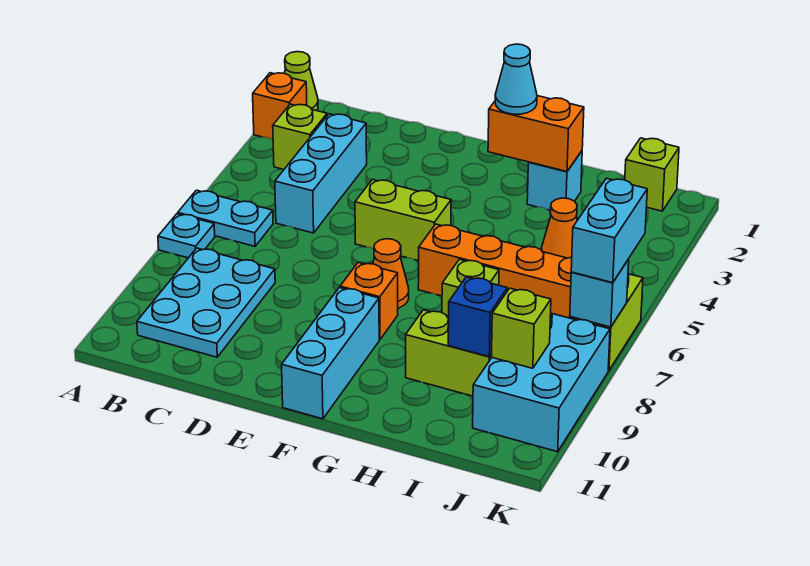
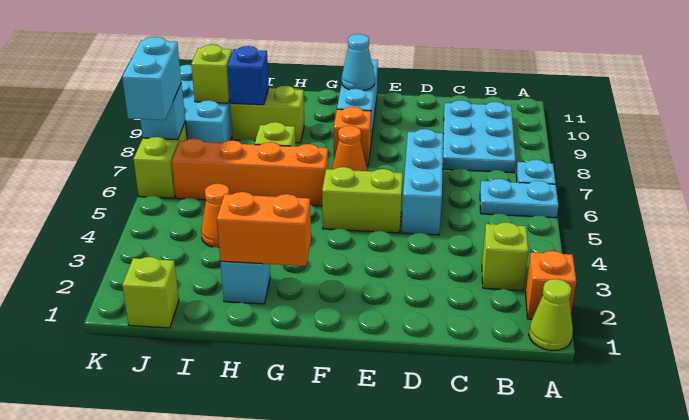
cyan 1x3 brick [275,114,367,233] -> cyan 1x3 brick moved to [402,129,443,235]
cyan 1x1 cone [495,44,537,114] -> cyan 1x1 cone moved to [342,34,375,91]

